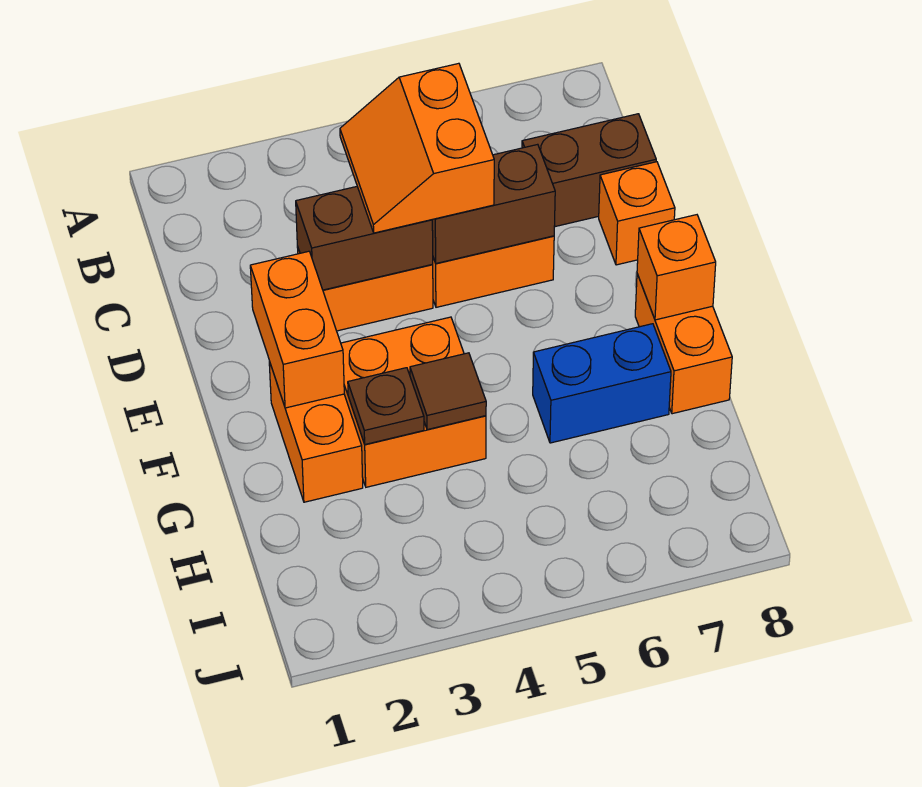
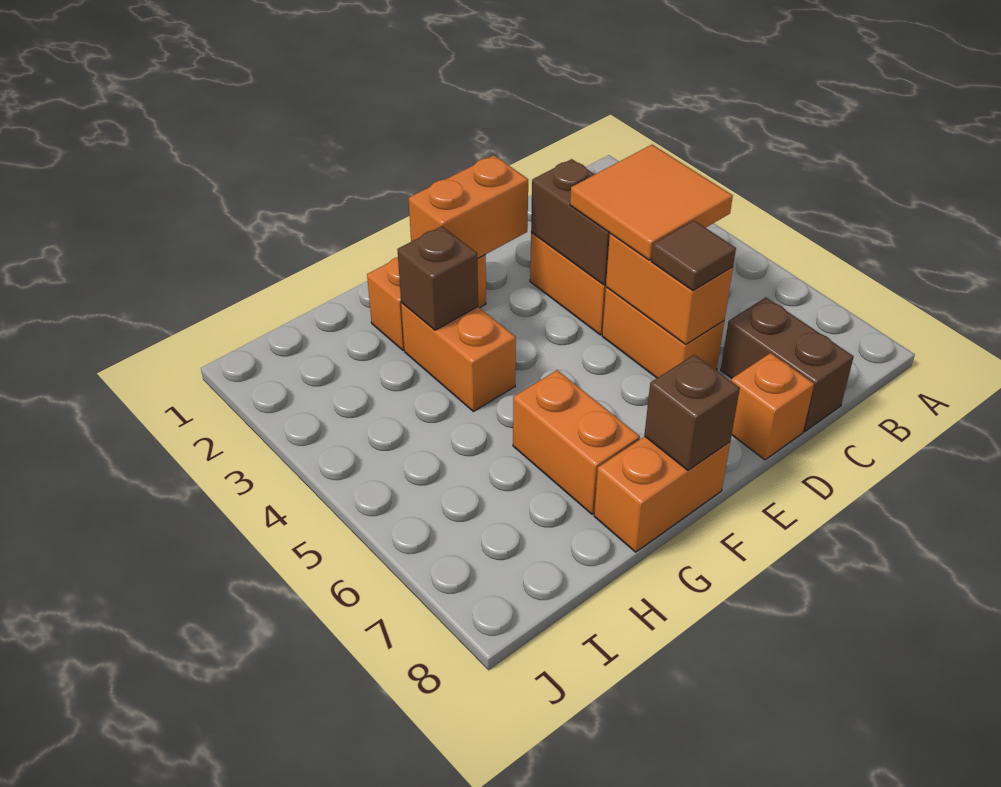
orange 2x2 slope [340,63,494,233] -> orange 2x2 tile [570,145,733,260]
brown 1x2 brick [432,144,555,263] -> orange 1x2 brick [606,233,733,344]
orange 2x2 brick [341,317,486,487] -> orange 1x2 brick [401,302,516,411]
orange 1x1 brick [637,215,716,320] -> brown 1x1 brick [644,355,740,470]
brown 1x1 plate [348,368,424,444] -> brown 1x1 brick [397,226,478,330]
brown 1x1 tile [410,353,486,430] -> brown 1x1 tile moved to [651,221,736,291]
blue 1x2 brick [533,324,671,443] -> orange 1x2 brick [513,370,640,514]

